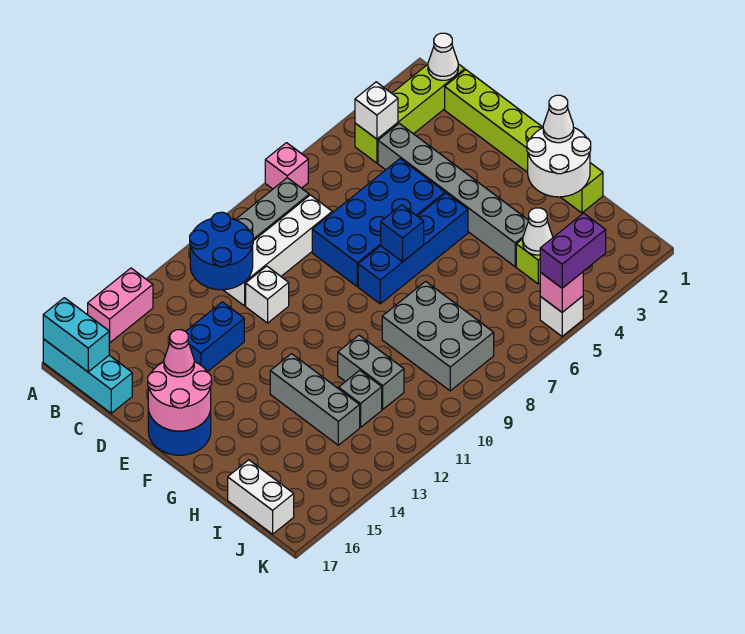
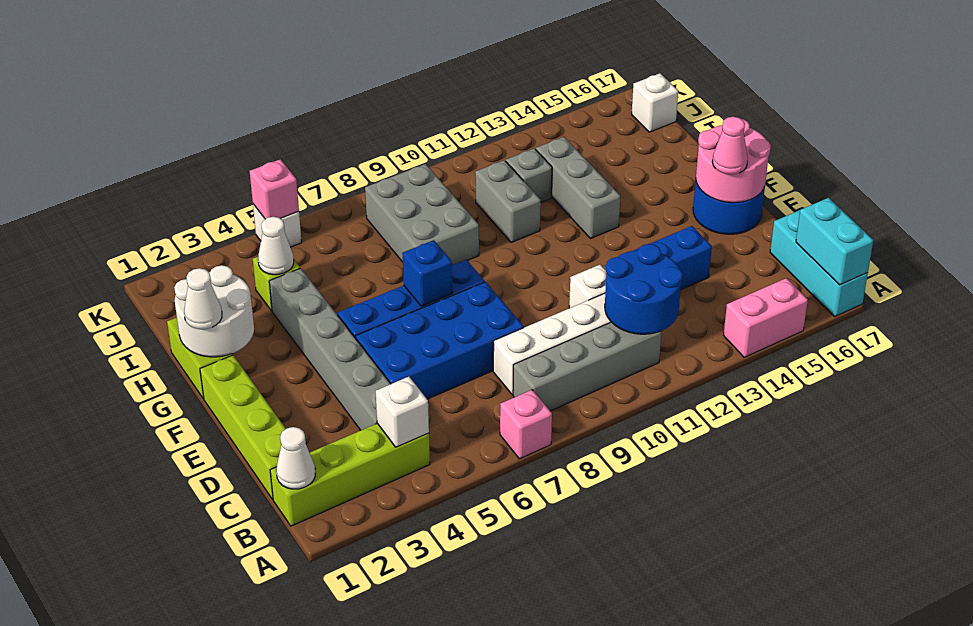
white 1x2 brick [228,460,294,534] -> white 1x1 brick [632,73,678,132]
purple 1x2 brick [540,213,606,288] -> none

